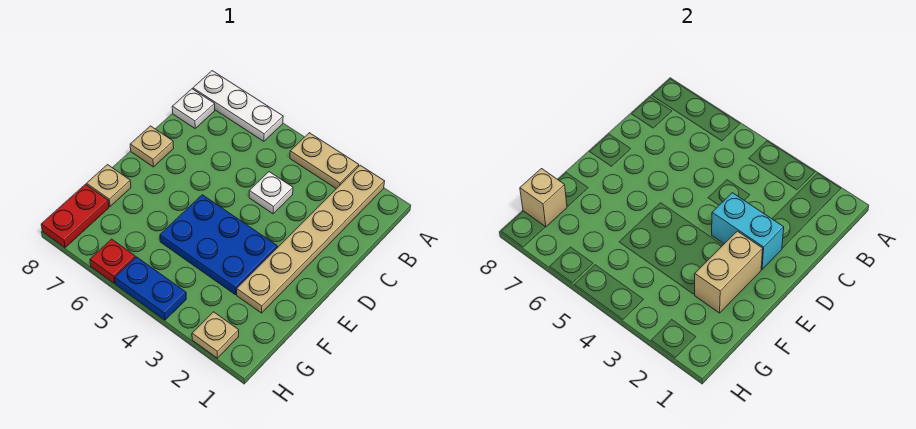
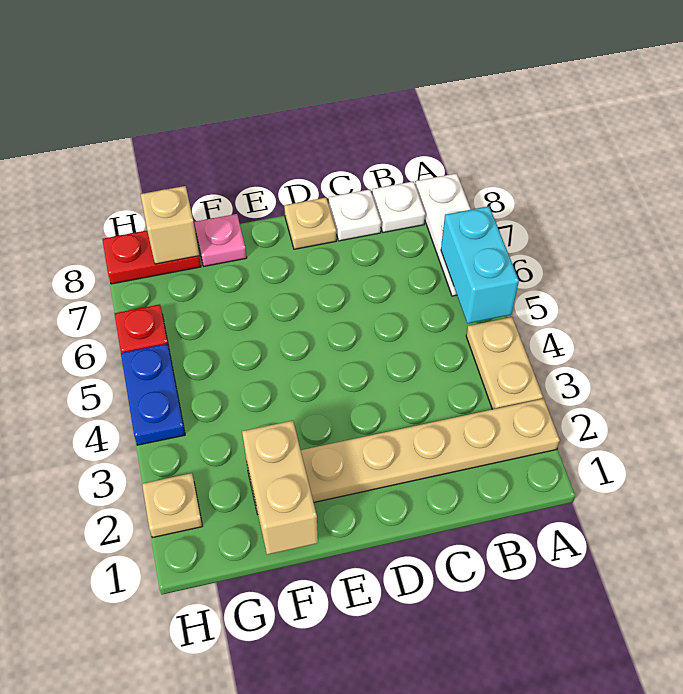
white 1x1 plate [249,172,293,214] -> white 1x1 plate moved to [329,189,381,241]
cyan 1x2 brick [712,193,784,270] -> cyan 1x2 brick moved to [441,206,519,324]
tan 1x2 brick [695,231,763,313] -> tan 1x2 brick turned to [242,421,318,555]
blue 2x3 plate [160,195,277,294] -> none
tan 1x1 plate [87,165,131,206] -> pink 1x1 plate [194,214,247,266]

